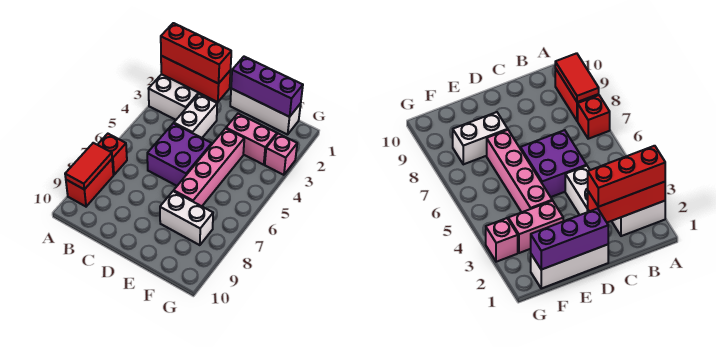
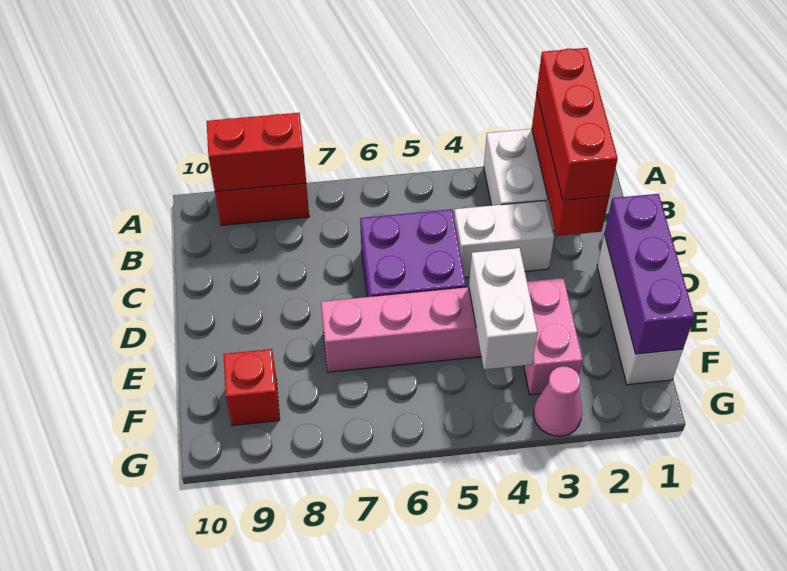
red 1x1 brick [98,134,127,175] -> red 1x1 brick moved to [223,349,280,425]
red 1x2 tile [65,143,112,189] -> red 1x2 brick [207,113,306,192]
white 1x2 brick [160,191,213,245] -> white 1x2 brick moved to [469,248,538,369]
pink 1x1 brick [265,133,297,175] -> pink 1x1 cone [534,366,582,436]

